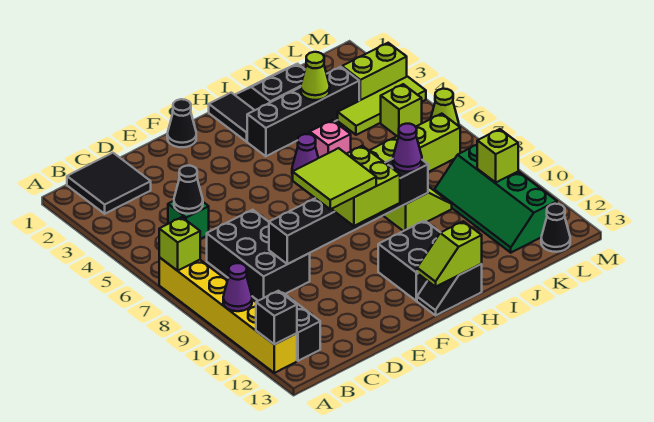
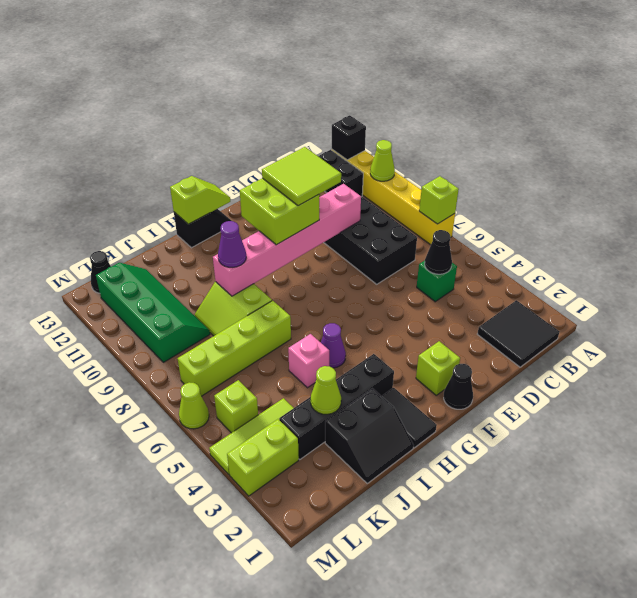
purple 1x1 cone [223,263,252,311] -> lime 1x1 cone [370,140,395,181]
black 1x6 brick [269,159,428,264] -> pink 1x6 brick [213,184,361,296]
black 2x2 brick [378,221,440,301] -> none
lime 1x1 brick [477,129,518,182] -> lime 1x1 brick moved to [416,341,460,395]

